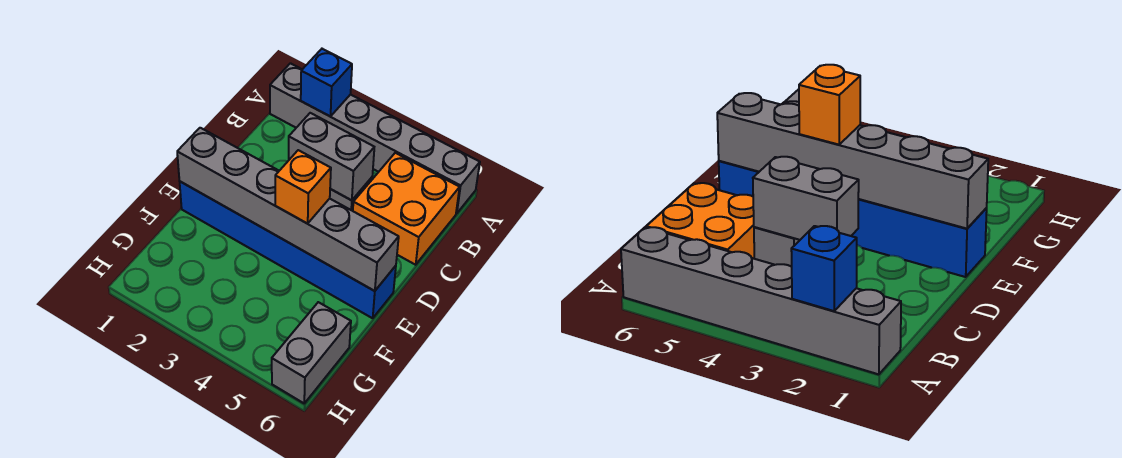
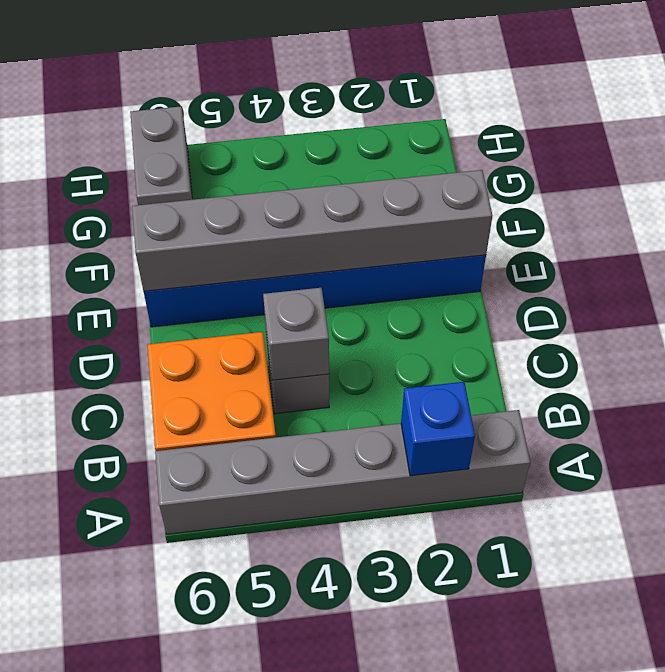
grey 1x2 brick [289,113,374,200] -> grey 1x1 brick [263,288,329,380]
orange 1x1 brick [275,150,331,224] -> none

